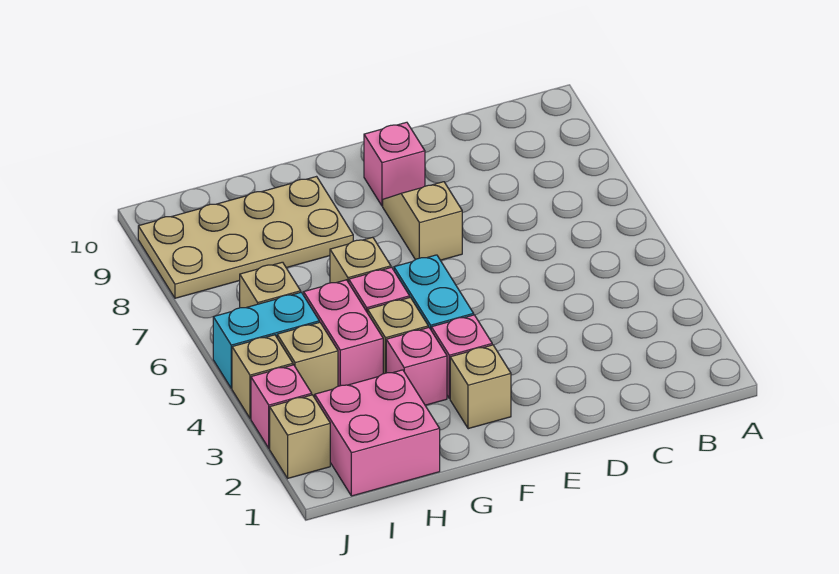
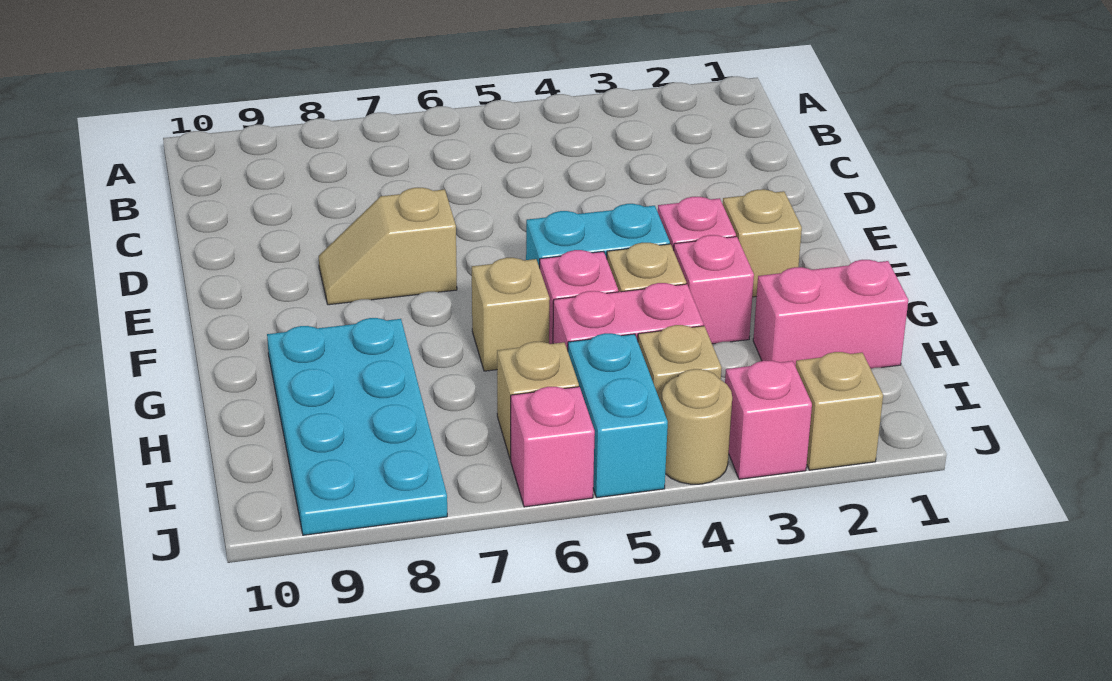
pink 1x1 brick [364,122,425,206] -> pink 1x1 brick moved to [511,387,595,507]
tan 2x4 plate [138,177,353,298] -> cyan 2x4 plate [267,318,447,535]
pink 2x2 brick [315,370,440,496] -> pink 1x2 brick [753,260,908,369]
tan 1x1 brick [232,335,293,418] -> tan 1x1 round brick [662,369,732,484]

